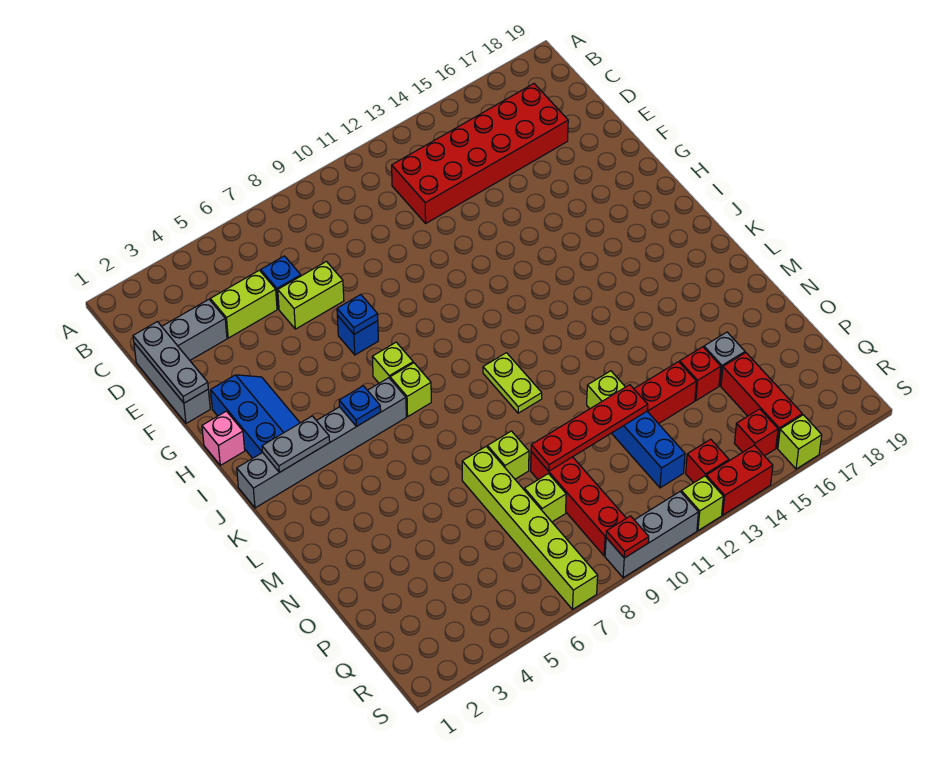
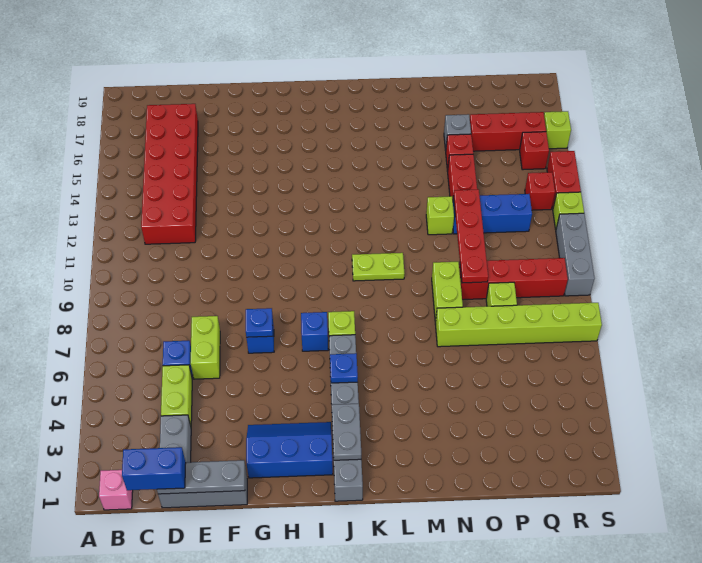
none -> blue 1x2 brick [122,447,186,490]
pink 1x1 brick [202,411,245,465] -> pink 1x1 brick moved to [99,470,133,510]
lime 1x1 brick [372,342,413,383] -> blue 1x1 brick [301,312,328,351]
lime 1x1 brick [488,431,529,479] -> lime 1x2 brick [432,262,463,323]
red 1x1 plate [606,516,649,558] -> none

